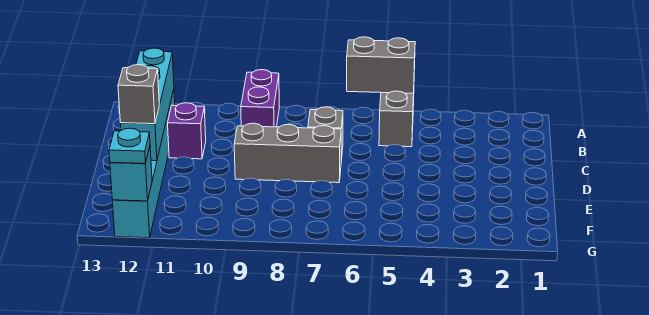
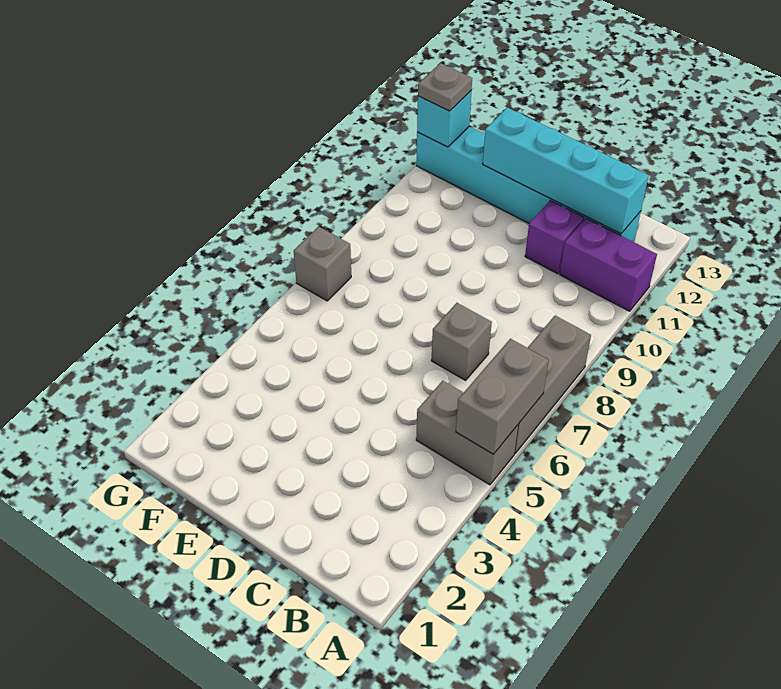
purple 1x2 brick [241,70,279,127] -> purple 1x2 brick moved to [560,218,657,311]
grey 1x3 brick [234,123,341,183] -> grey 1x3 brick moved to [514,316,591,453]
grey 1x1 brick [118,65,159,124] -> grey 1x1 brick moved to [294,227,351,301]
cyan 1x1 plate [109,128,150,164] -> grey 1x1 plate [418,63,472,111]

